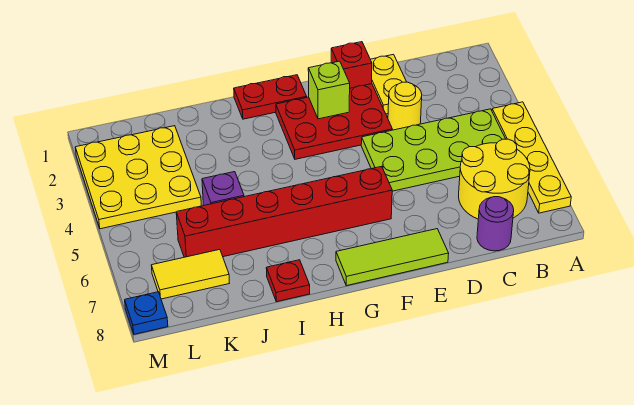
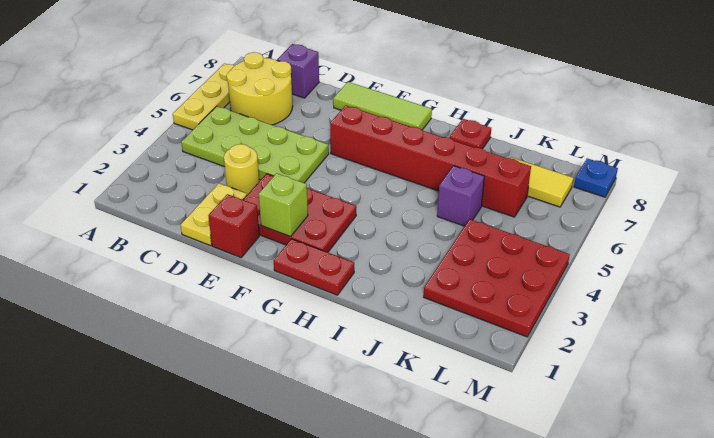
yellow 1x4 plate [492,102,571,213] -> yellow 1x3 plate [173,64,234,130]
purple 1x1 round brick [477,197,514,251] -> purple 1x1 brick [277,44,319,98]
yellow 3x3 plate [75,126,201,229] -> red 3x3 plate [424,219,570,337]

